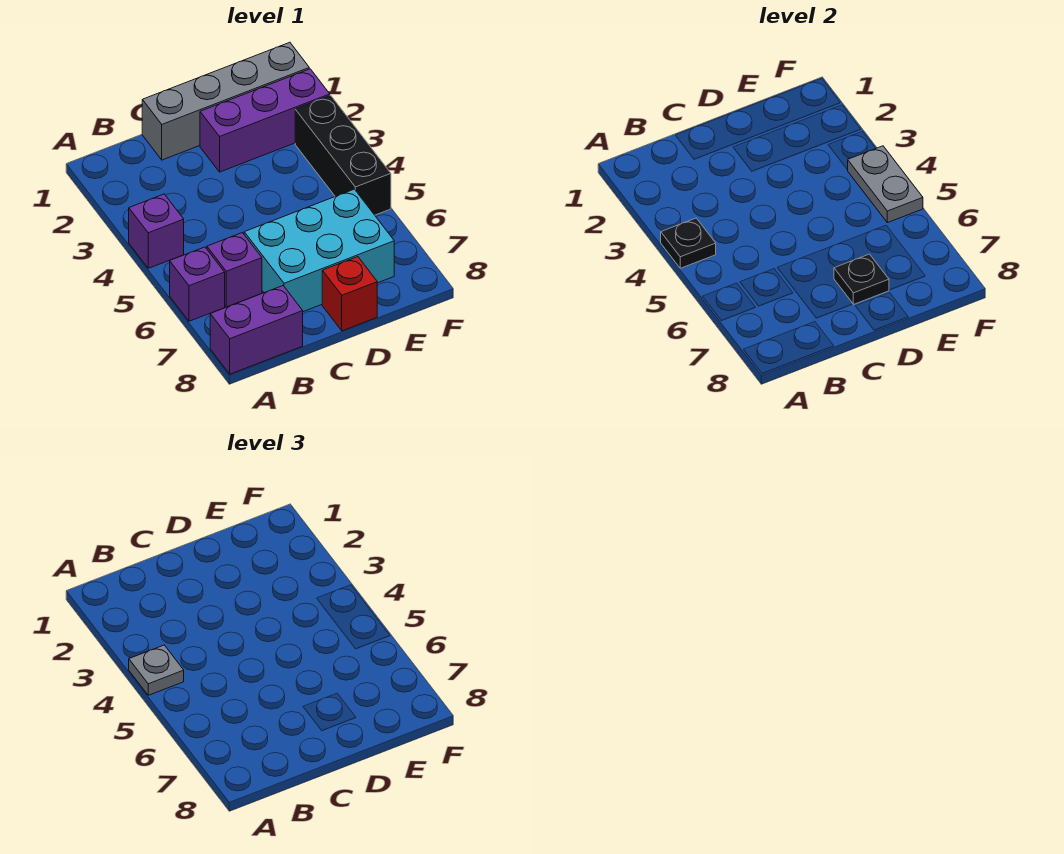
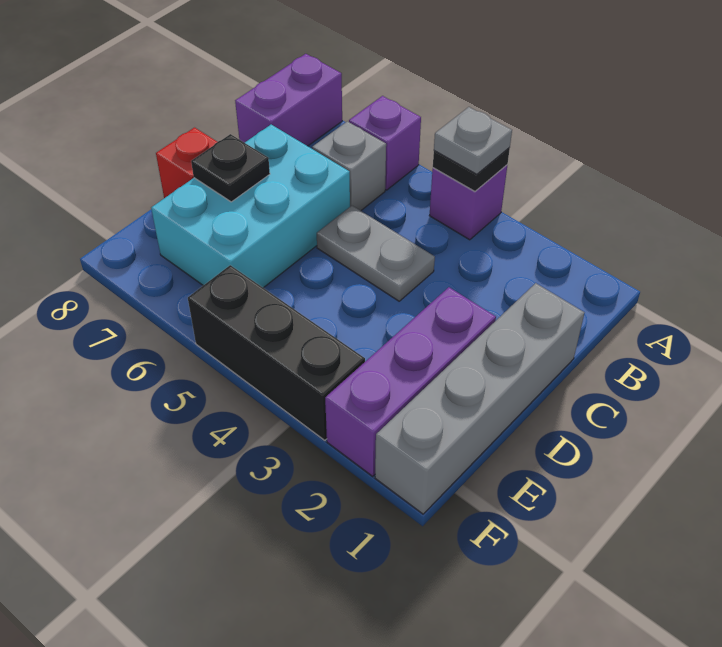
purple 1x1 brick [207,233,262,307] -> grey 1x1 brick [312,121,386,211]
grey 1x2 plate [848,146,923,223] -> grey 1x2 plate moved to [317,206,435,301]

